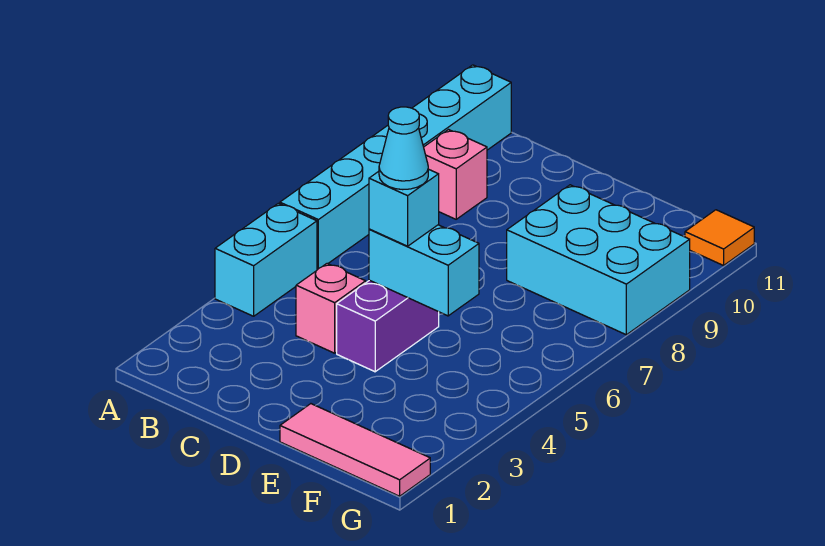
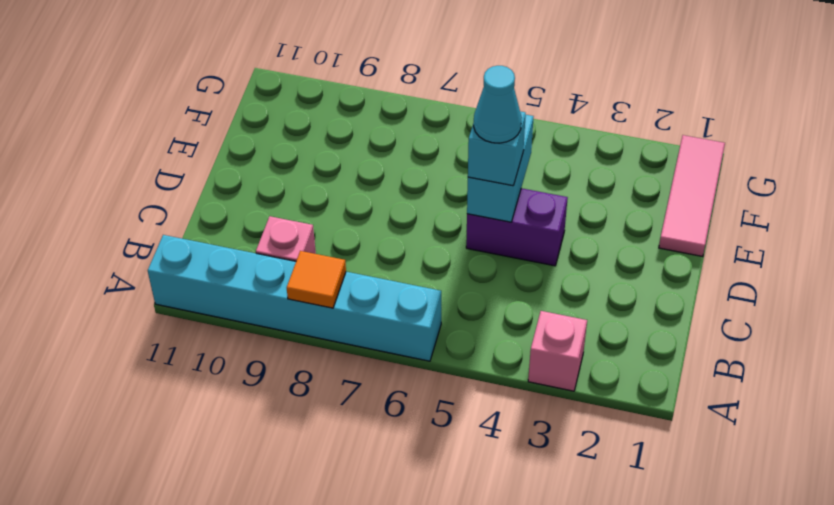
cyan 1x2 brick [215,203,317,316] -> none
pink 1x1 brick [296,263,366,353] -> pink 1x1 brick moved to [528,311,587,391]
cyan 2x3 brick [507,185,690,335] -> none
orange 1x1 tile [685,210,754,265] -> orange 1x1 tile moved to [287,251,346,308]

